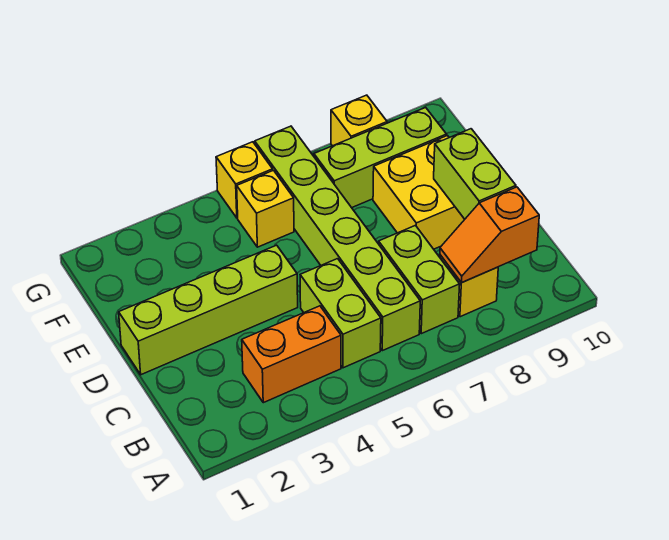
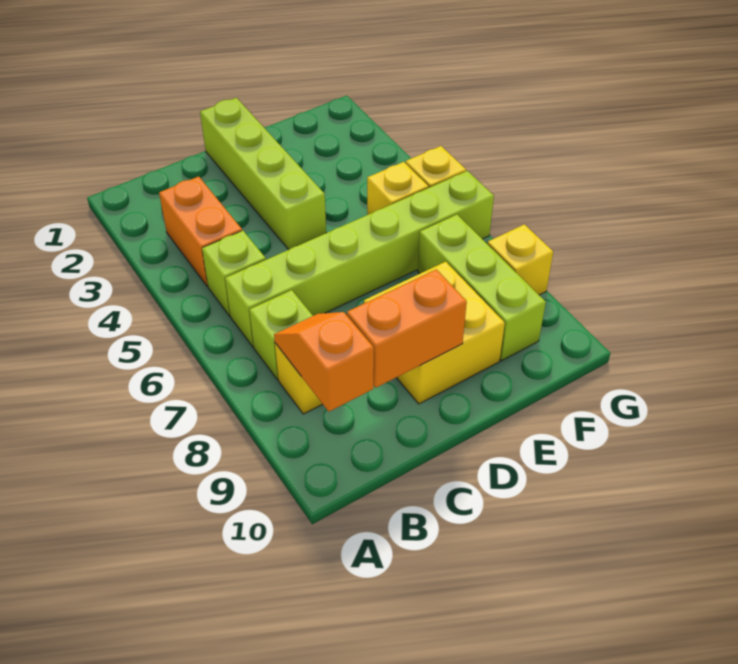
lime 1x2 brick [300,259,381,368] -> lime 1x1 brick [202,231,266,316]
lime 1x2 brick [379,225,460,334] -> lime 1x1 brick [249,290,313,380]
lime 1x2 brick [434,129,516,219] -> orange 1x2 brick [347,269,467,388]

